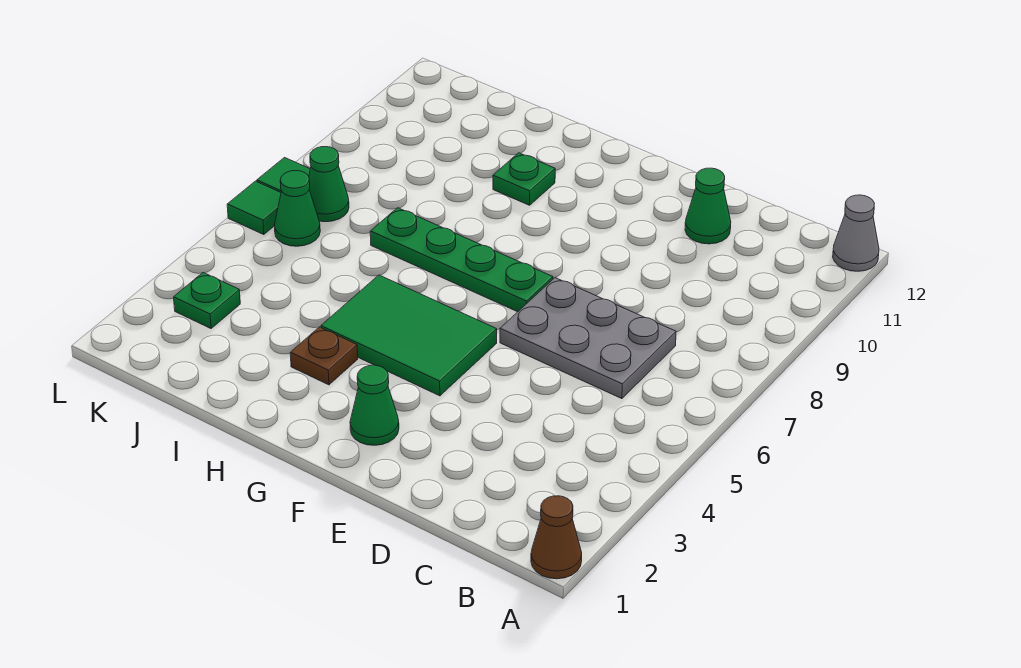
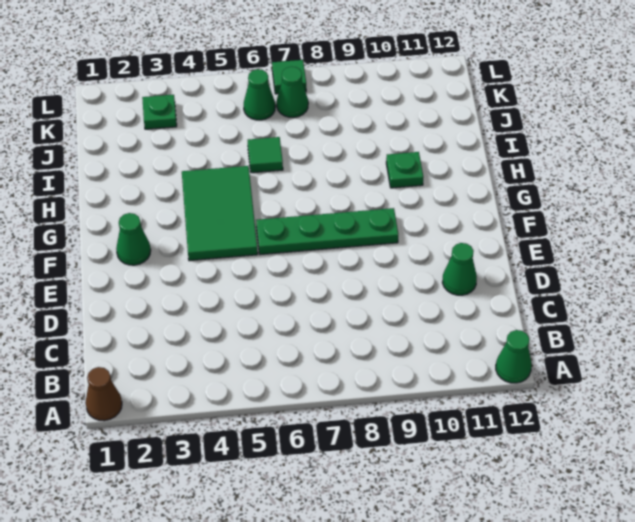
grey 1x1 cone [833,195,879,271] -> green 1x1 cone [496,330,532,383]
grey 2x3 plate [500,278,676,399] -> none
green 1x4 plate [370,208,553,312] -> green 1x4 plate turned to [256,208,398,255]
brown 1x1 plate [290,327,358,385] -> none
green 1x1 tile [227,181,281,234] -> green 1x1 tile moved to [248,137,283,173]

